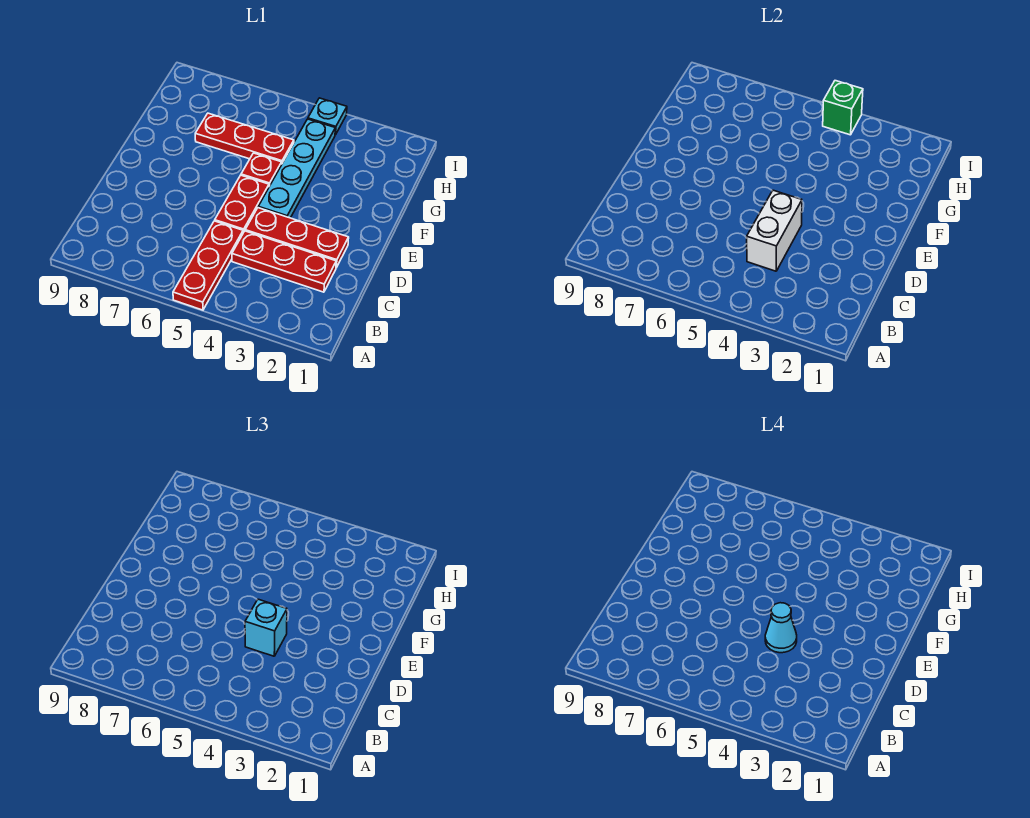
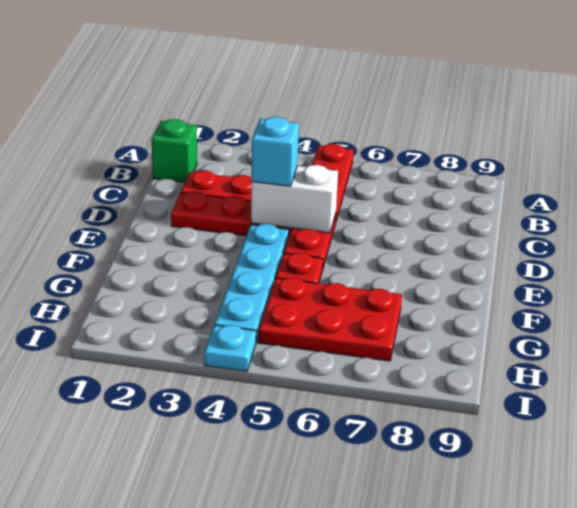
white 1x2 brick [747,190,802,271] -> white 1x2 brick turned to [251,165,338,233]
cyan 1x1 cone [765,603,797,653] -> none
red 1x3 plate [195,113,294,163] -> red 2x3 plate [258,278,402,361]
green 1x1 brick [823,81,863,135] -> green 1x1 brick moved to [151,119,197,183]

